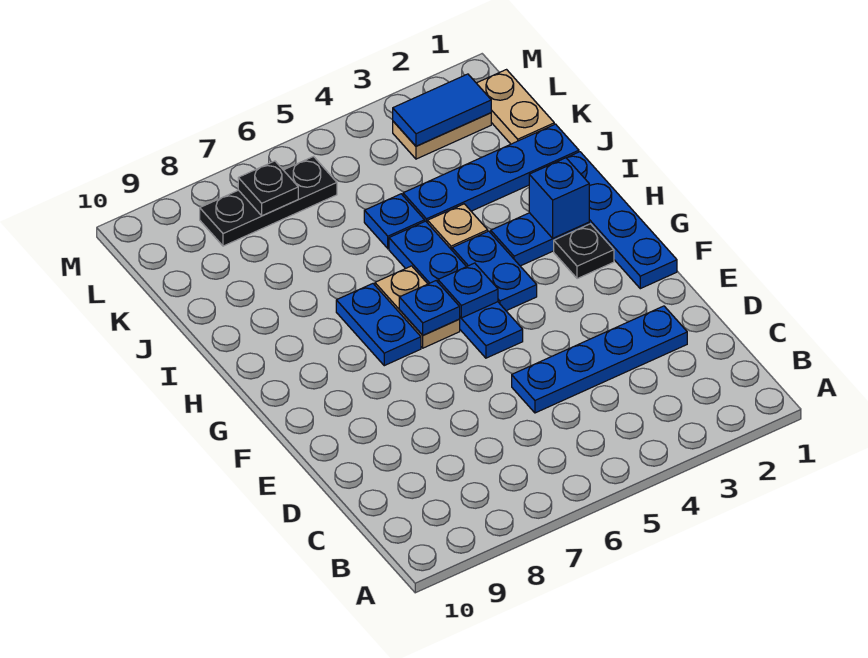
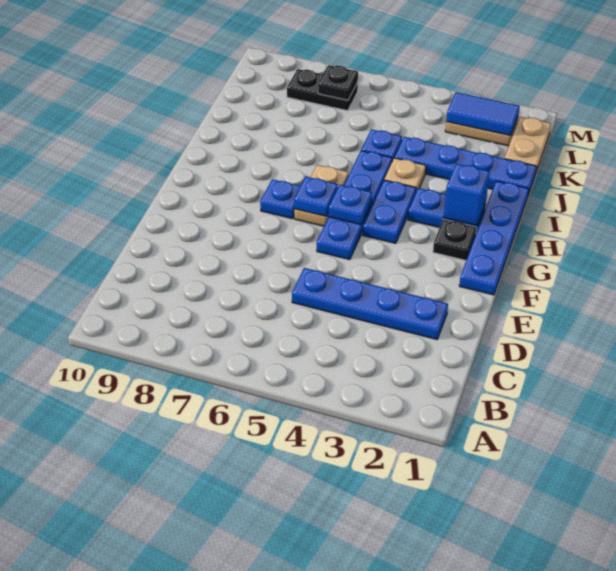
blue 1x2 plate [336,284,421,366] -> blue 1x1 plate [260,179,300,219]
black 1x3 plate [200,157,337,246] -> black 1x2 plate [287,69,358,111]

